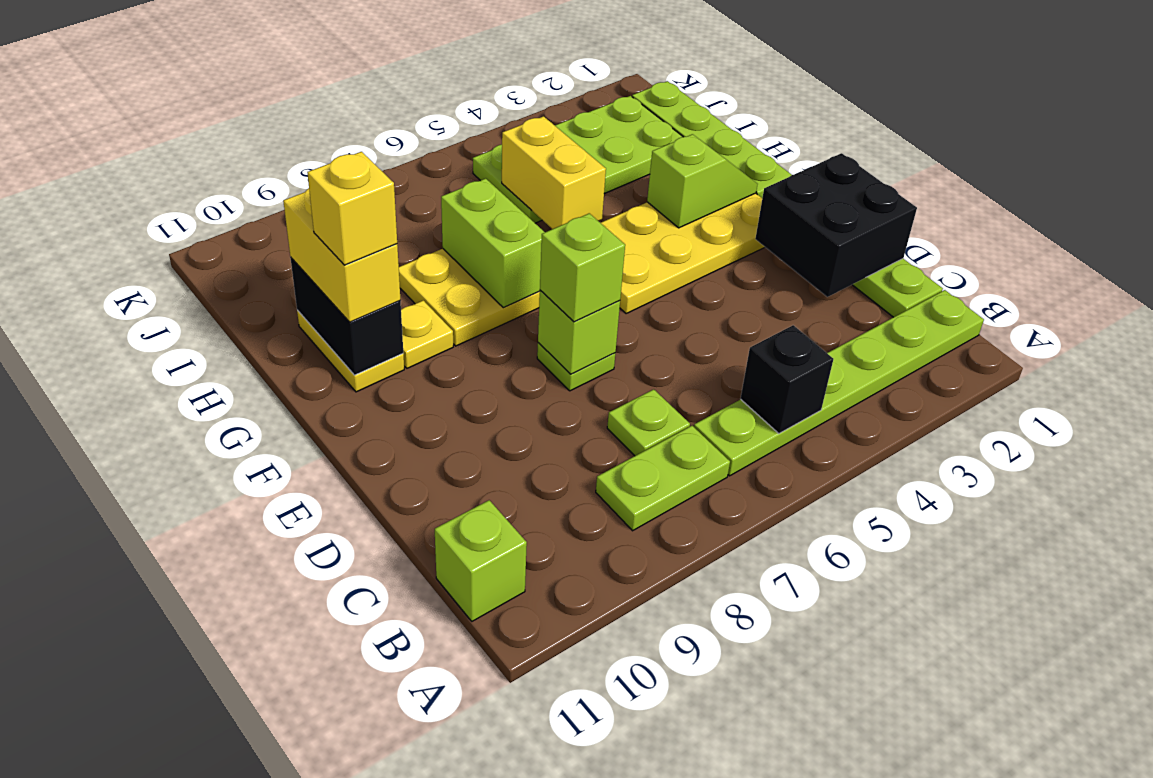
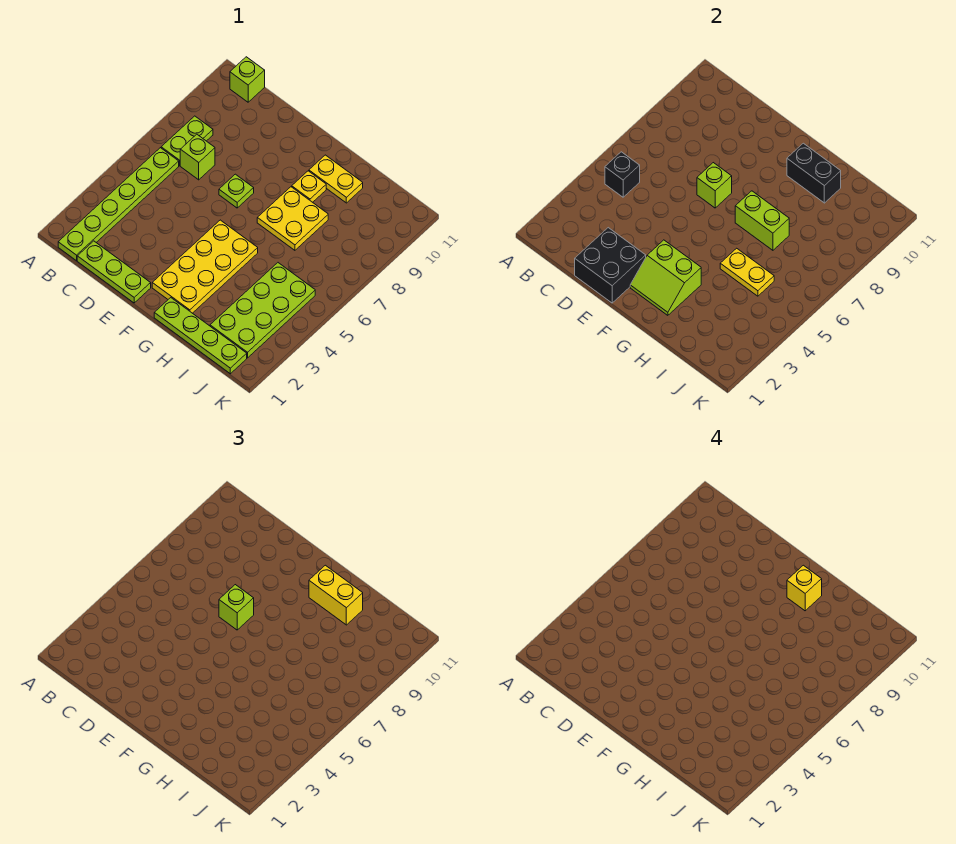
lime 1x1 plate [607,389,690,456] -> lime 1x1 brick [180,134,215,180]
lime 1x2 slope [647,134,758,228] -> lime 2x2 slope [630,240,701,315]
yellow 1x2 brick [502,116,606,229] -> yellow 1x2 plate [720,248,774,296]

